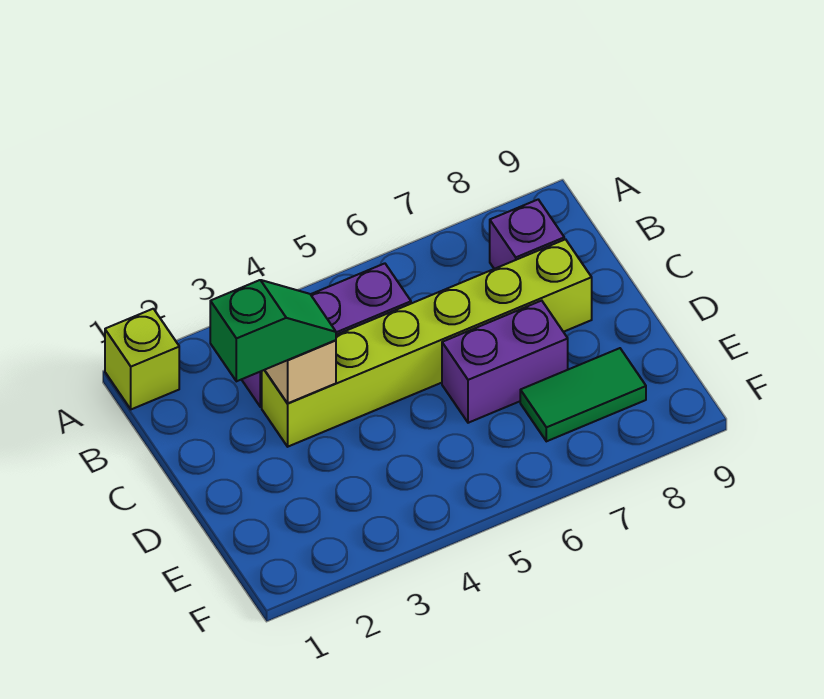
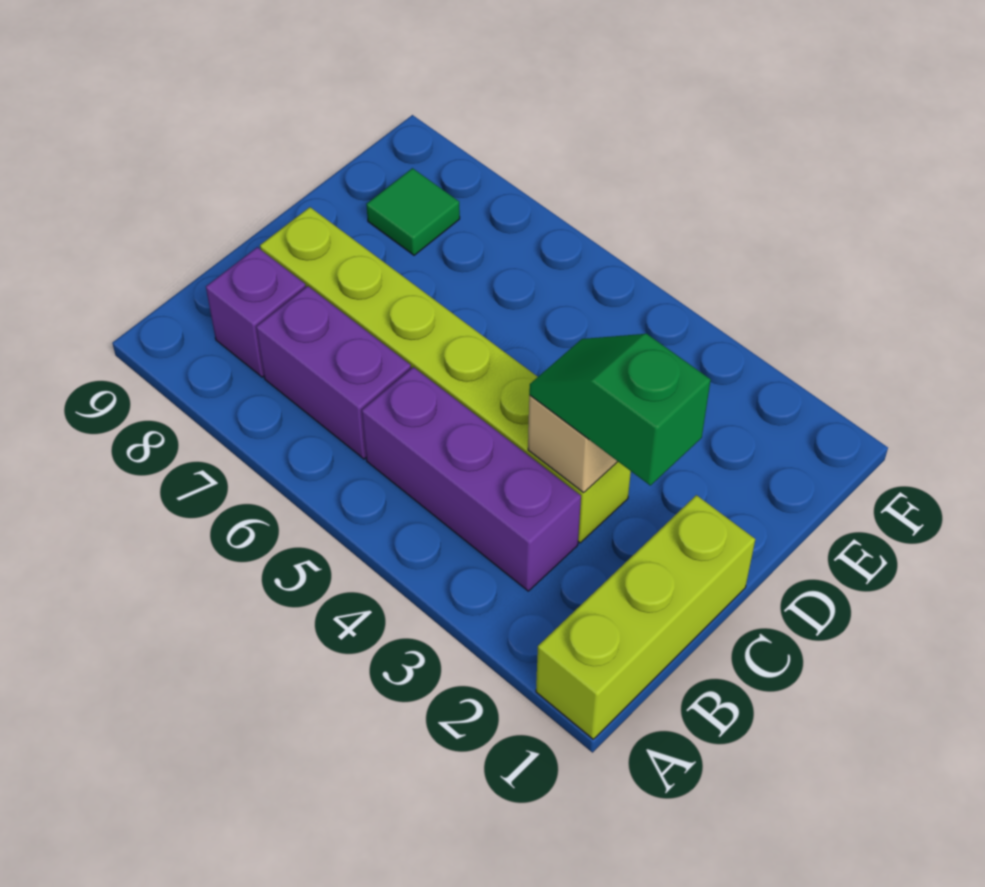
lime 1x1 brick [105,309,179,409] -> lime 1x3 brick [536,495,755,739]
purple 1x2 brick [442,301,568,423] -> purple 1x2 brick moved to [256,286,411,459]
green 1x2 tile [520,348,646,441] -> green 1x1 tile [366,168,460,255]

